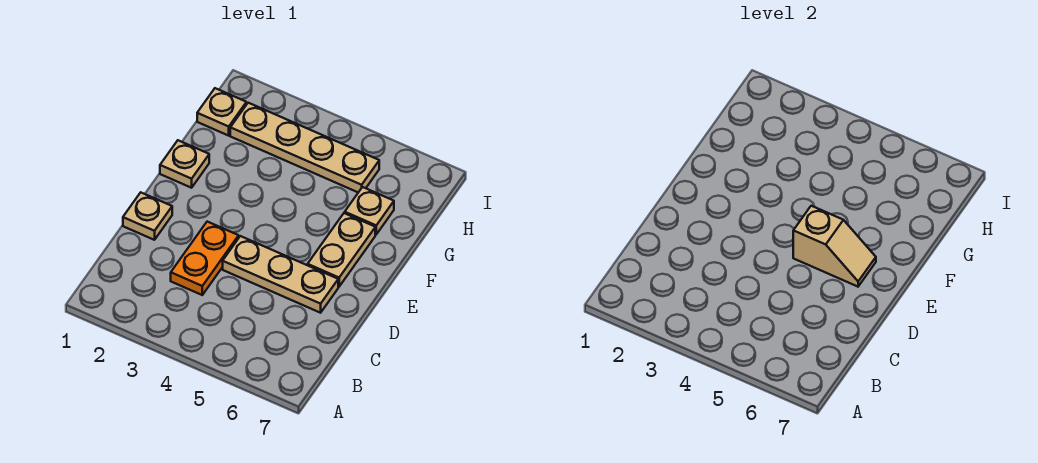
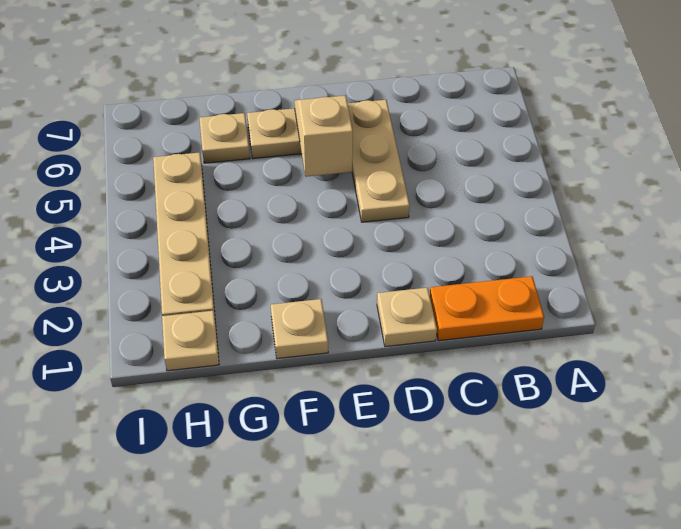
orange 1x2 plate [171,222,239,295] -> orange 1x2 plate moved to [430,276,544,341]

